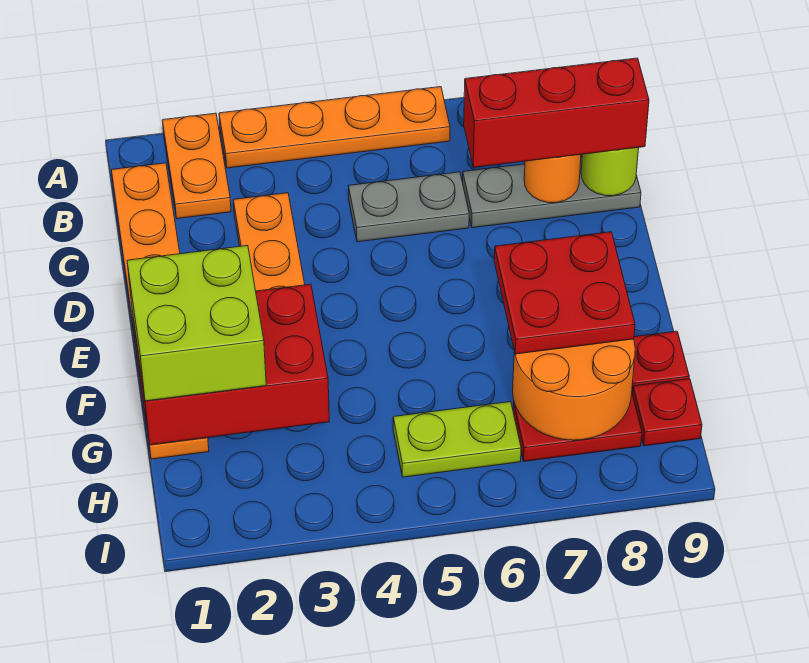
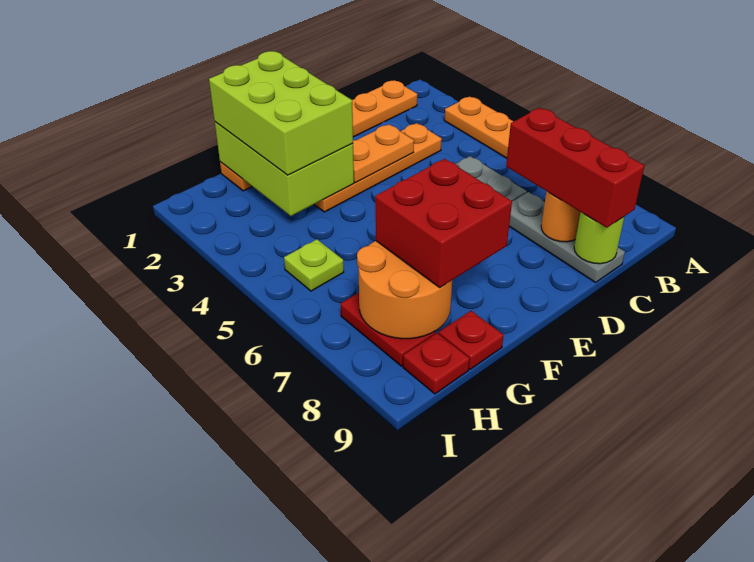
orange 1x2 plate [162,113,231,219] -> orange 1x2 plate moved to [353,124,414,183]
red 2x3 brick [132,284,329,445] -> lime 2x3 brick [215,122,354,216]
lime 2x2 brick [127,245,266,401] -> lime 2x3 brick [209,51,353,175]
red 2x2 plate [494,232,635,354] -> red 2x2 brick [375,159,512,287]
lime 1x2 plate [393,402,521,477] -> lime 1x1 plate [284,239,344,291]

